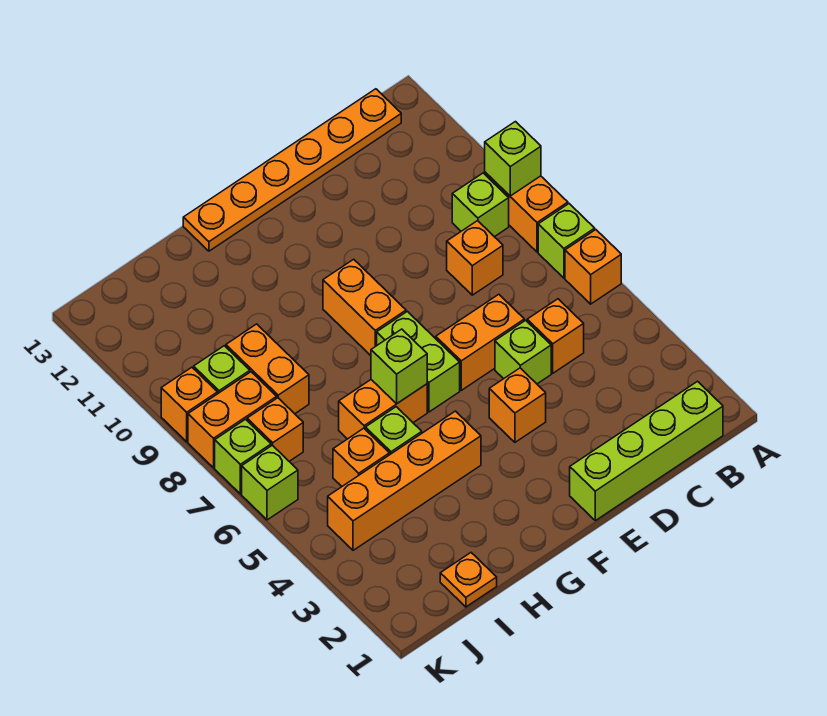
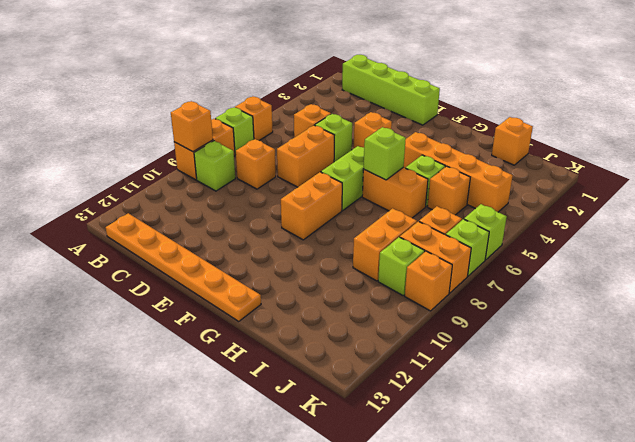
lime 1x1 brick [485,122,541,196] -> orange 1x1 brick [171,101,213,152]
orange 1x2 brick [436,294,524,390] -> orange 1x2 brick turned to [277,125,334,187]
orange 1x1 plate [440,553,497,607] -> orange 1x1 brick [492,117,533,165]

